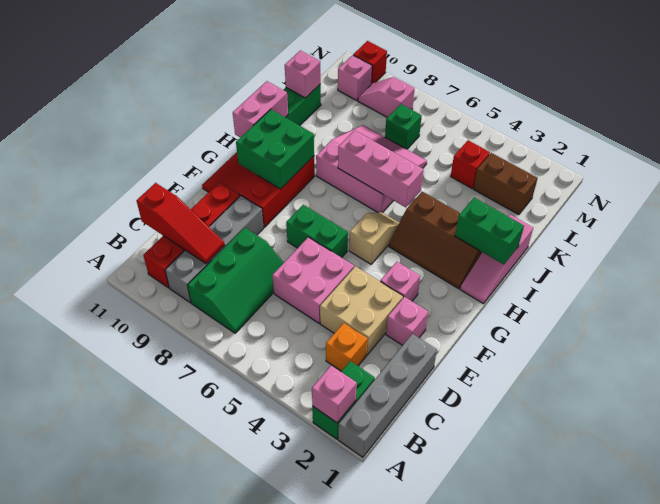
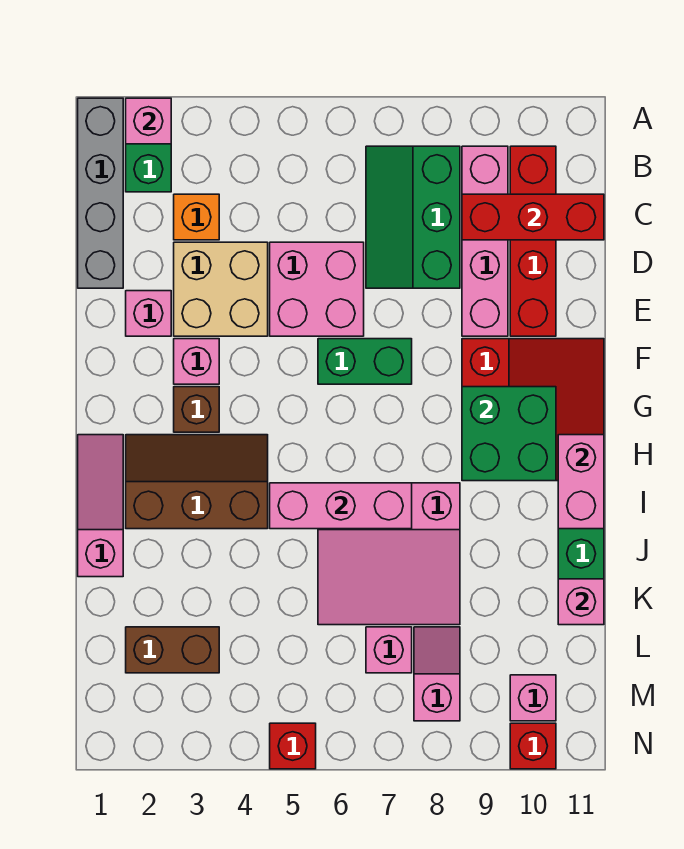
grey 1x4 brick [165,196,264,303] -> pink 1x4 brick [462,146,508,336]
red 1x3 slope [136,183,225,264] -> red 1x3 brick [462,194,604,240]
none -> brown 1x1 brick [174,387,219,432]
tan 1x2 slope [349,212,399,264] -> none
green 1x2 brick [455,198,524,265] -> none
red 1x1 brick [451,140,490,188] -> red 1x1 brick moved to [270,723,316,769]
green 1x1 brick [385,104,422,149] -> pink 1x1 brick [366,627,412,673]
pink 1x2 slope [358,77,415,118] -> pink 1x2 slope turned to [414,627,460,721]

